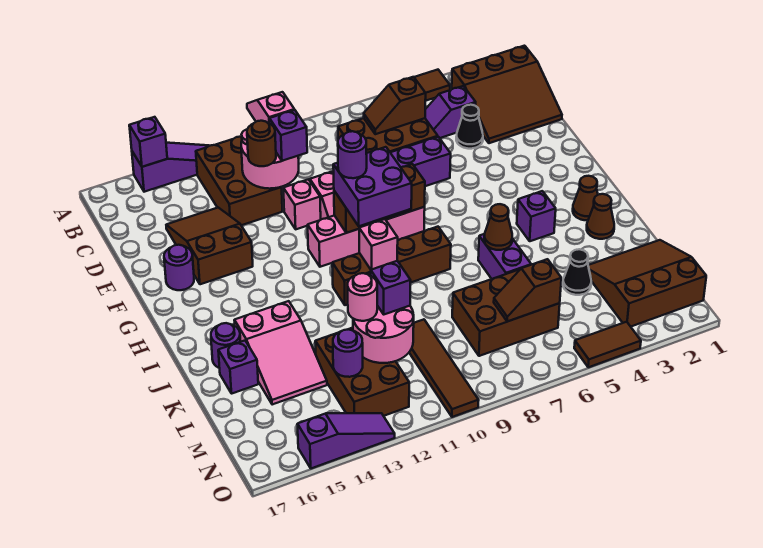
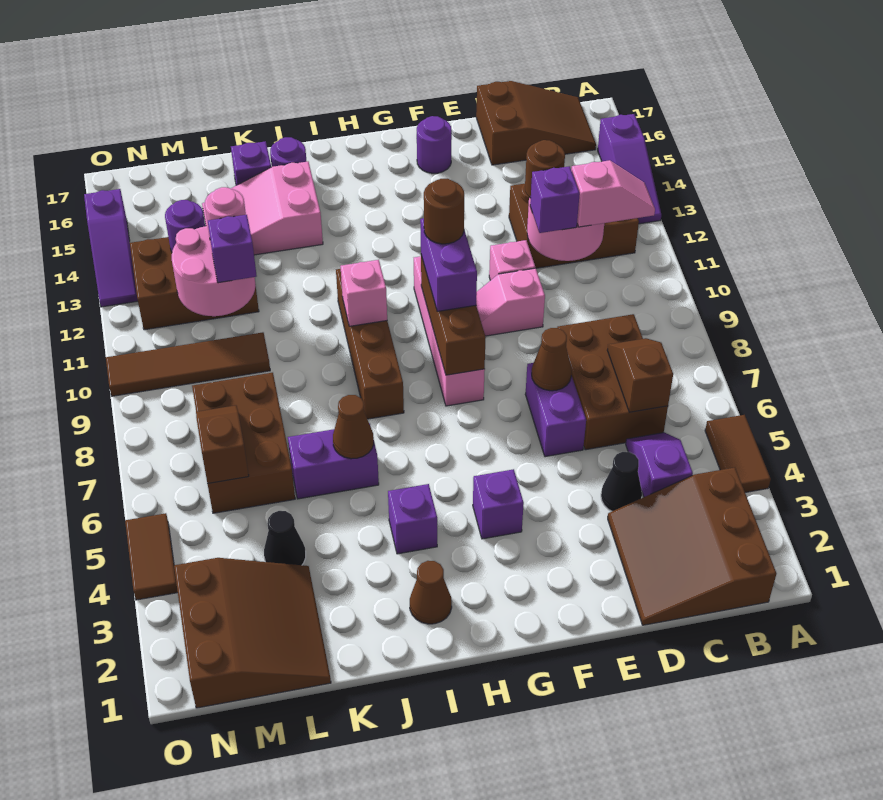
purple 1x1 brick [129,117,167,167] -> purple 1x1 brick moved to [473,469,524,539]
brown 2x3 slope [166,208,253,284] -> brown 2x3 slope moved to [476,81,596,165]
purple 2x2 brick [333,147,412,226] -> purple 1x2 brick [420,218,477,311]
purple 1x1 round brick [338,131,367,178] -> brown 1x1 round brick [424,179,464,244]
brown 1x1 cone [587,194,614,239] -> brown 1x1 cone moved to [532,328,572,391]

